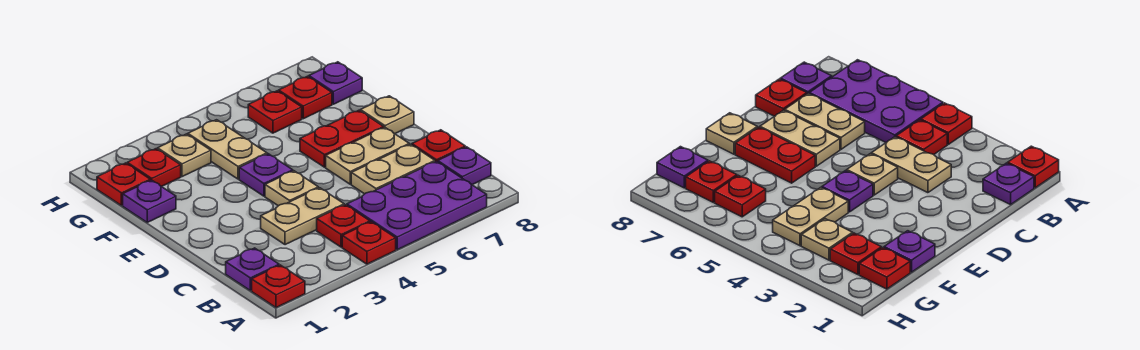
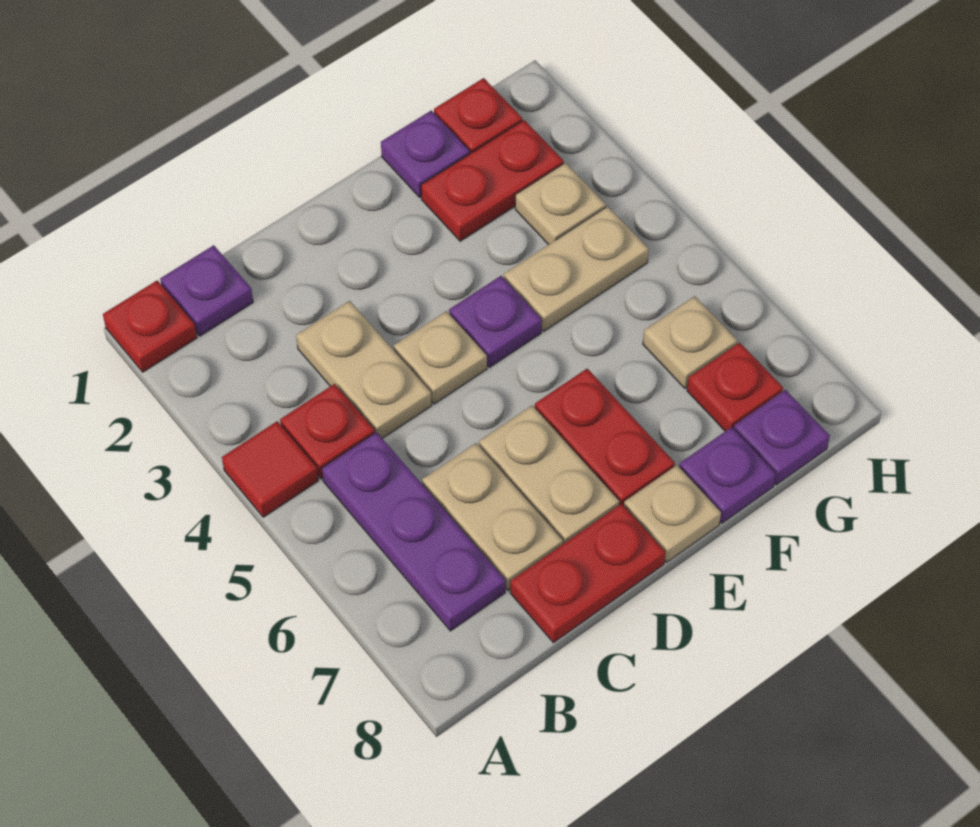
red 1x1 plate [342,222,396,264] -> red 1x1 tile [222,421,318,517]
purple 2x3 plate [347,161,487,250] -> purple 1x3 plate [322,432,506,631]
purple 1x1 plate [438,147,491,185] -> purple 1x1 plate moved to [679,427,776,523]
red 1x1 plate [412,130,465,162] -> red 1x2 plate [510,504,665,643]
red 1x1 plate [127,149,181,187] -> red 1x2 plate [421,120,564,241]
red 1x1 plate [248,91,302,133] -> tan 1x1 plate [643,296,737,388]

